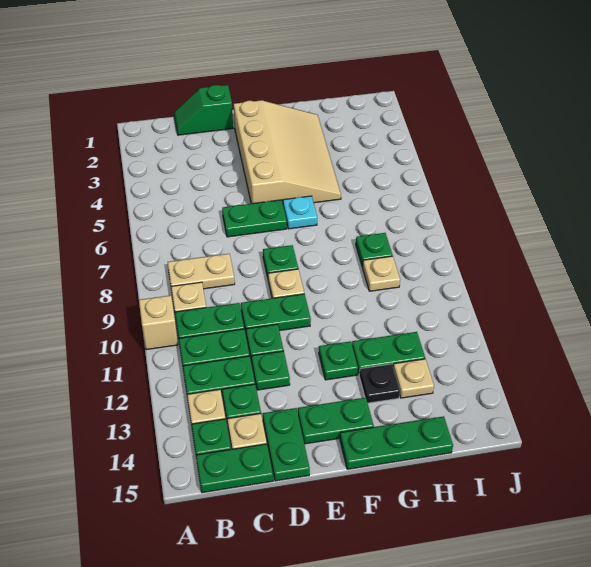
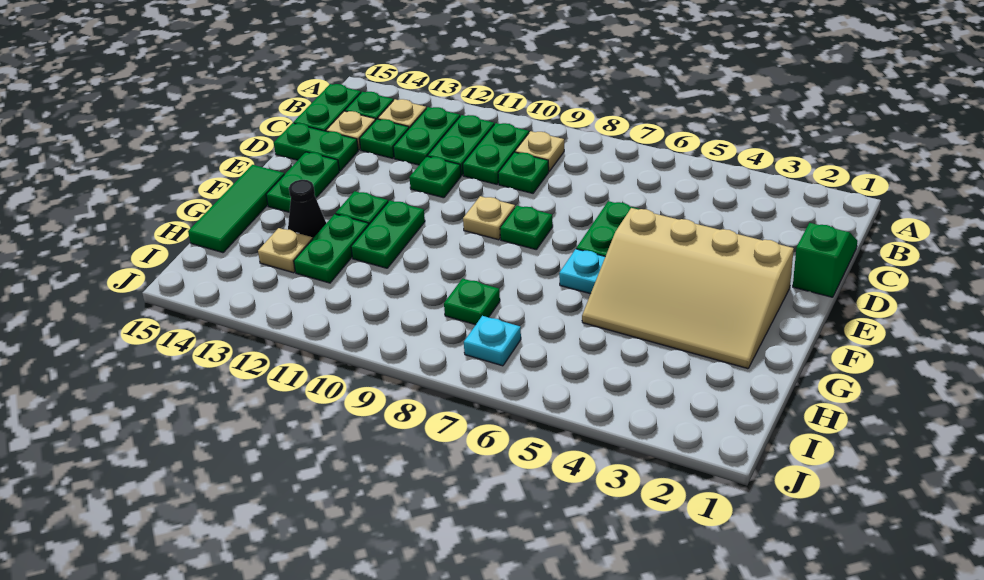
tan 1x1 brick [139,295,178,350] -> none
tan 1x2 plate [168,254,235,289] -> none
green 1x2 plate [241,294,311,331] -> green 1x2 plate moved to [351,201,425,268]
green 1x1 plate [251,351,290,390] -> green 1x1 plate moved to [498,152,549,193]
green 1x3 plate [340,416,453,469] -> green 1x3 tile [188,165,284,253]
black 1x1 plate [359,364,400,403] -> black 1x1 cone [288,180,326,239]
tan 1x1 plate [363,256,400,291] -> none
none -> cyan 1x1 plate [464,316,521,366]

